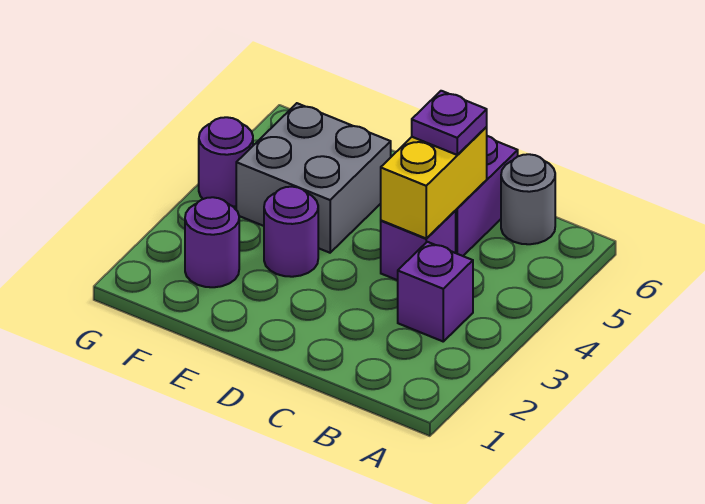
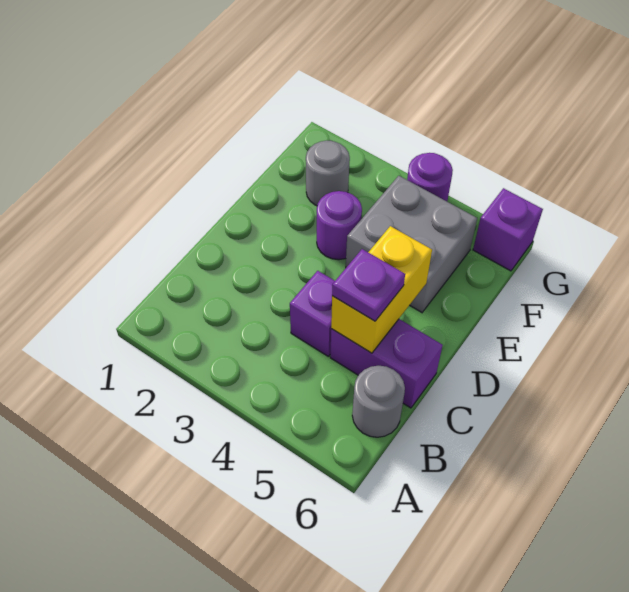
purple 1x1 brick [398,242,473,341] -> purple 1x1 brick moved to [473,188,543,271]
yellow 1x2 brick [381,127,487,239] -> yellow 1x2 brick turned to [331,226,432,353]
purple 1x1 round brick [185,197,239,287] -> grey 1x1 round brick [306,140,350,206]

